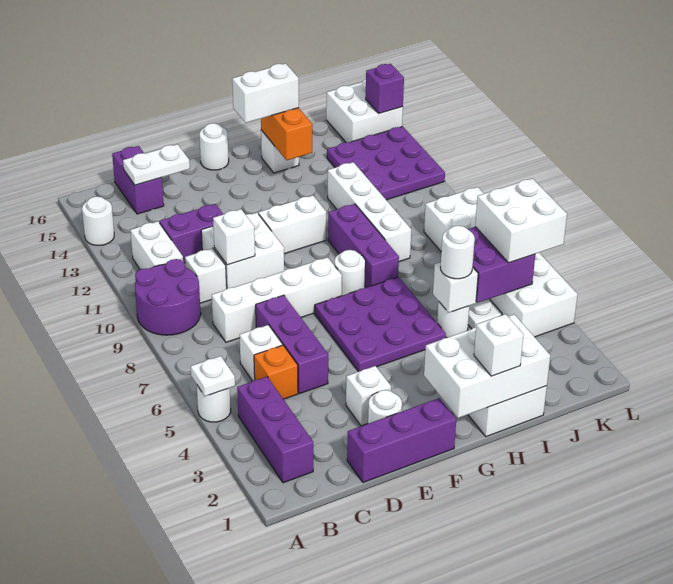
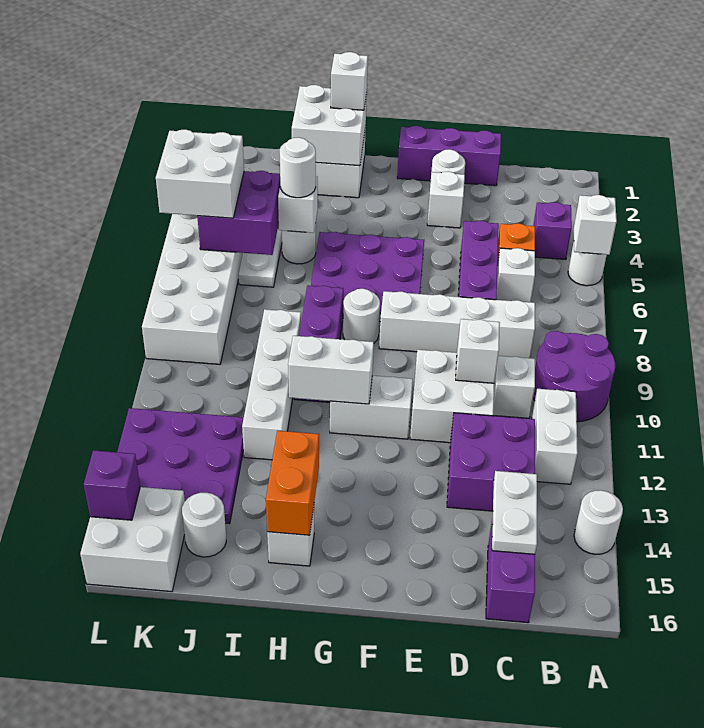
white 1x1 plate [191,356,235,396] -> white 1x1 brick [574,195,617,255]
purple 1x3 brick [237,377,313,483] -> purple 1x1 brick [533,202,572,259]
purple 1x2 brick [160,204,223,263] -> purple 2x2 brick [447,413,535,511]
white 1x2 plate [123,144,190,185] -> white 1x2 plate turned to [492,471,537,554]
white 1x1 round brick [200,123,229,170] -> white 1x1 round brick moved to [182,493,226,557]
white 2x3 brick [424,315,550,418] -> white 2x2 brick [292,85,367,166]
white 1x2 brick [232,63,299,123] -> white 1x2 brick moved to [288,336,374,404]

